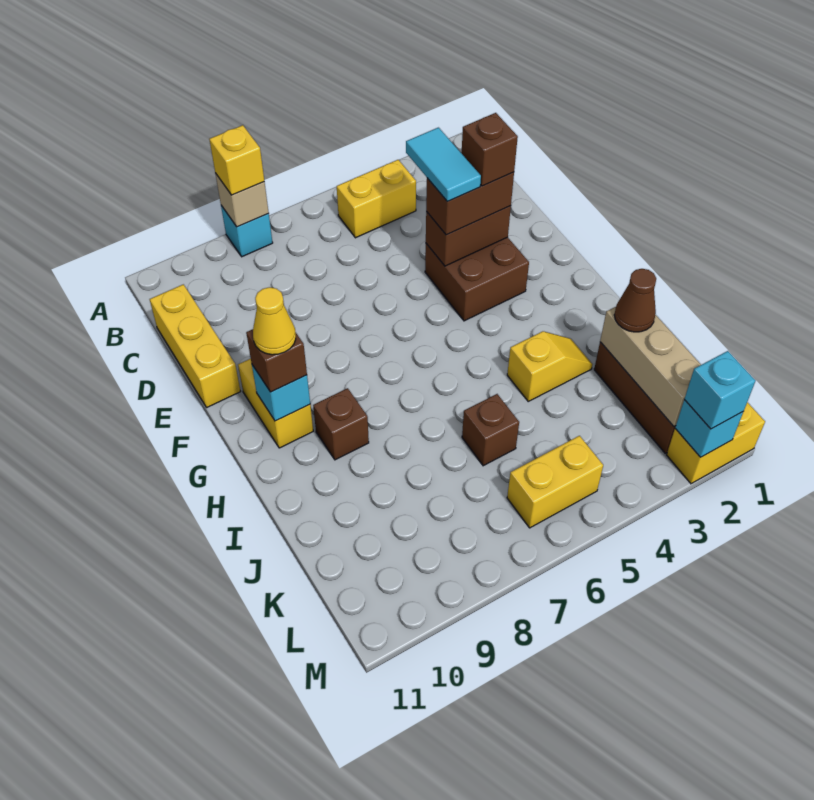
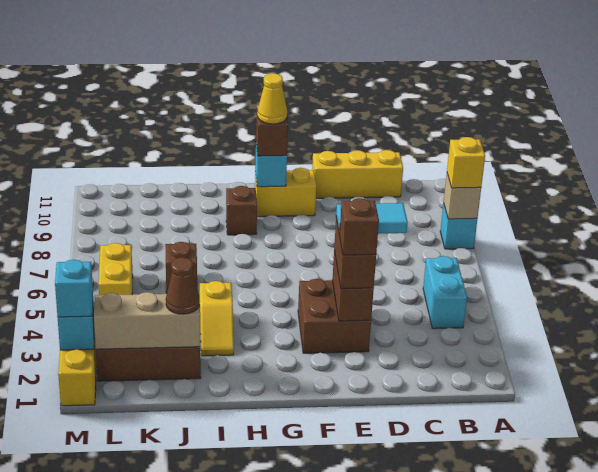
yellow 1x2 brick [337,160,416,238] -> cyan 1x2 brick [423,256,467,329]

